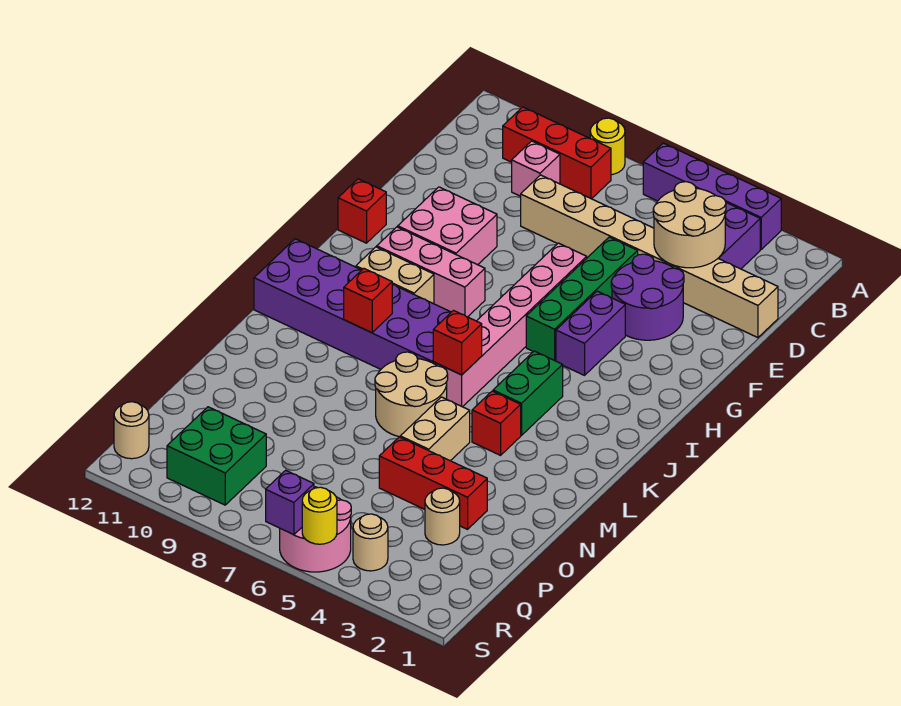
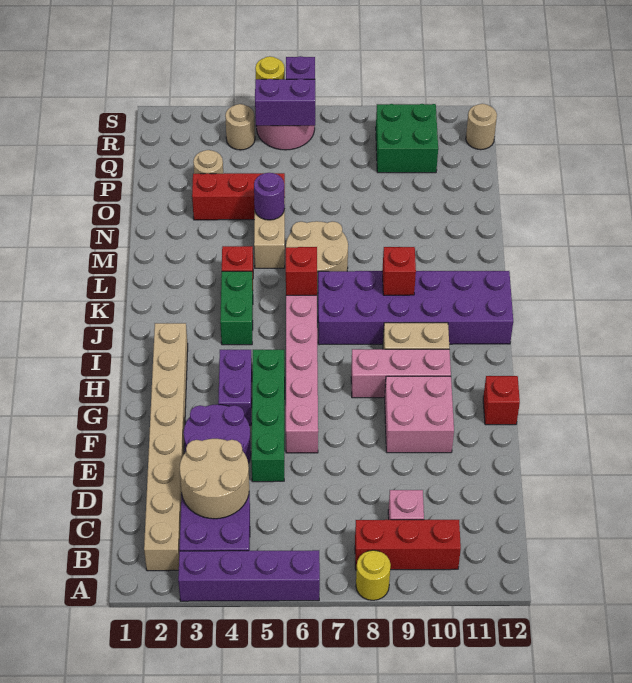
tan 1x8 brick [521,175,778,338] -> tan 1x8 brick turned to [144,323,188,571]
none -> purple 1x1 round brick [254,173,285,220]
none -> purple 1x2 brick [255,79,315,126]

